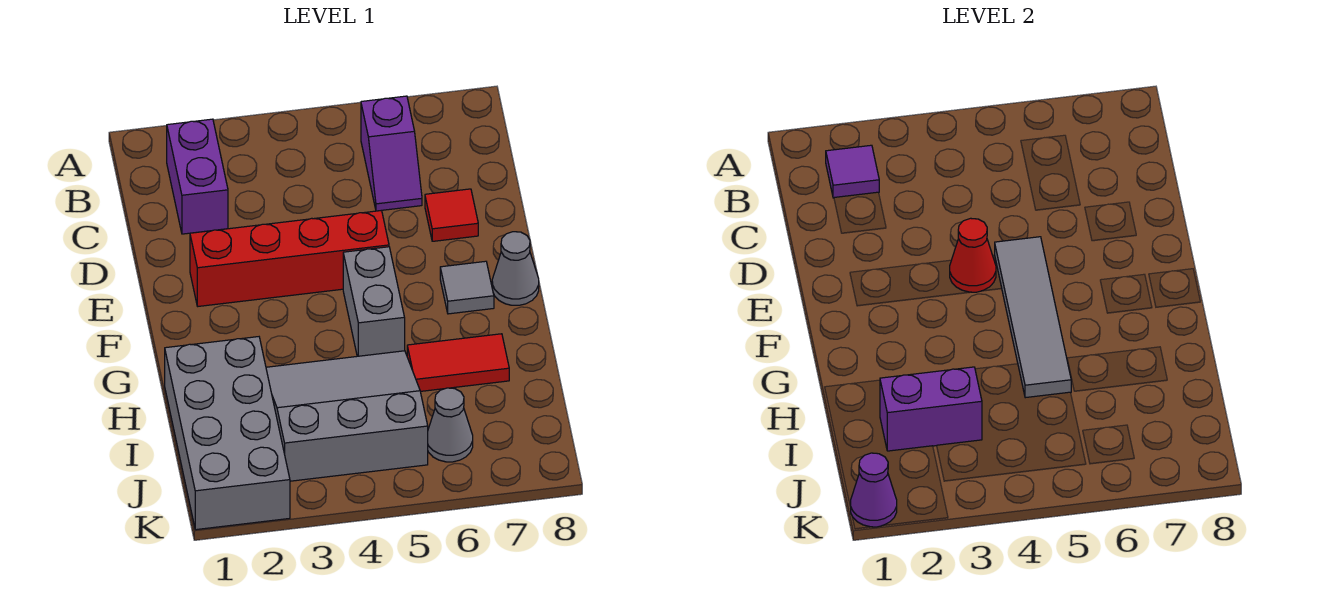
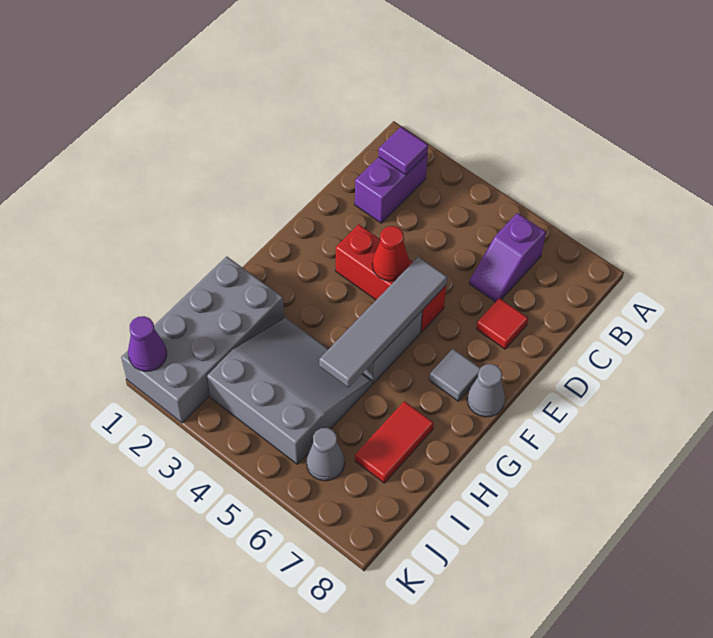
red 1x4 brick [190,211,389,306] -> red 1x3 brick [336,224,446,332]
red 1x2 tile [407,334,509,391] -> red 1x2 tile turned to [355,401,434,483]
purple 1x2 brick [880,367,982,451] -> none

